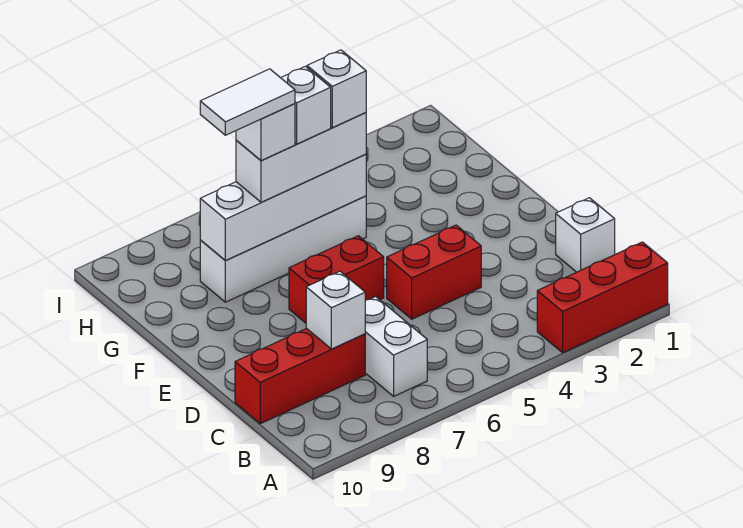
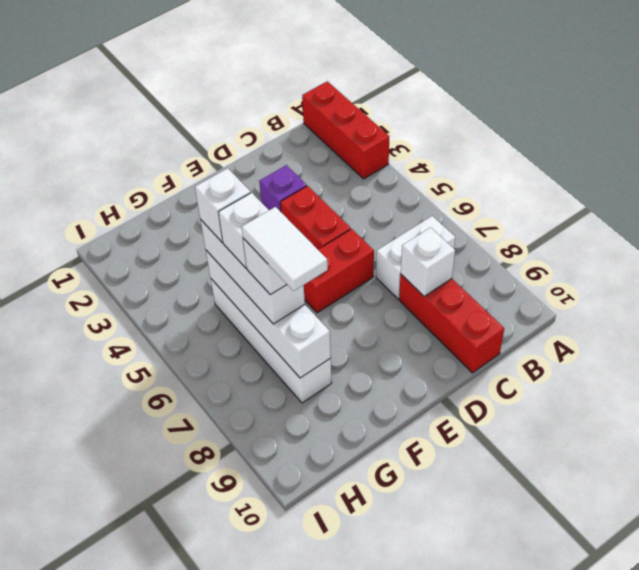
white 1x1 brick [556,198,615,272] -> none
none -> purple 1x1 brick [259,165,307,212]
red 1x2 brick [289,236,384,323] -> red 1x2 brick turned to [304,229,374,313]

